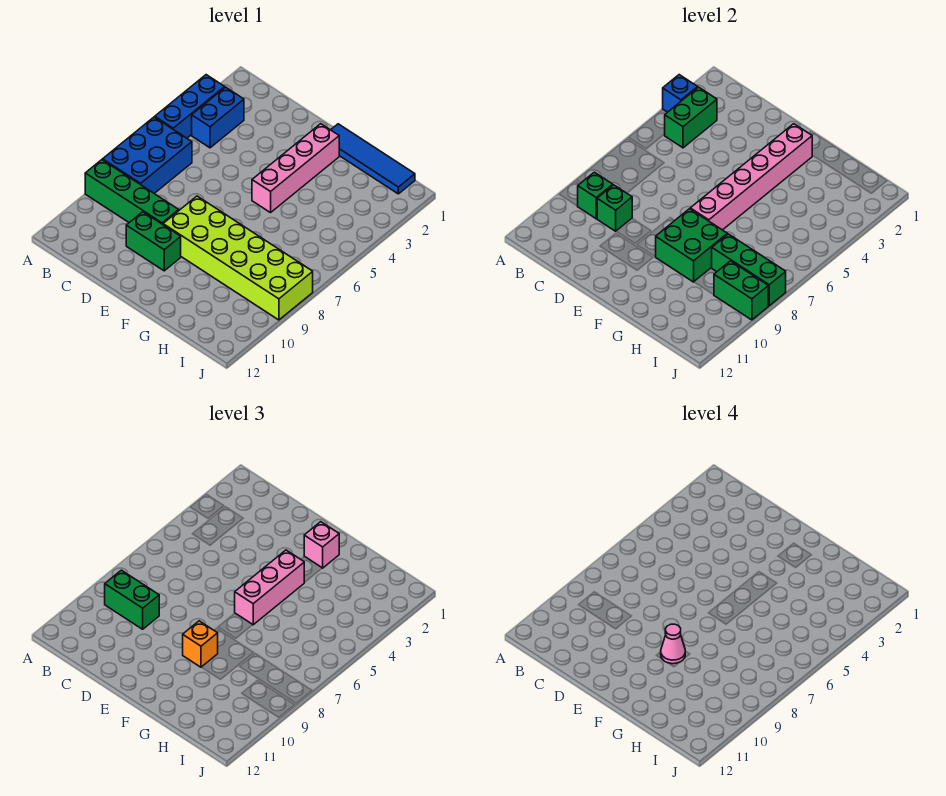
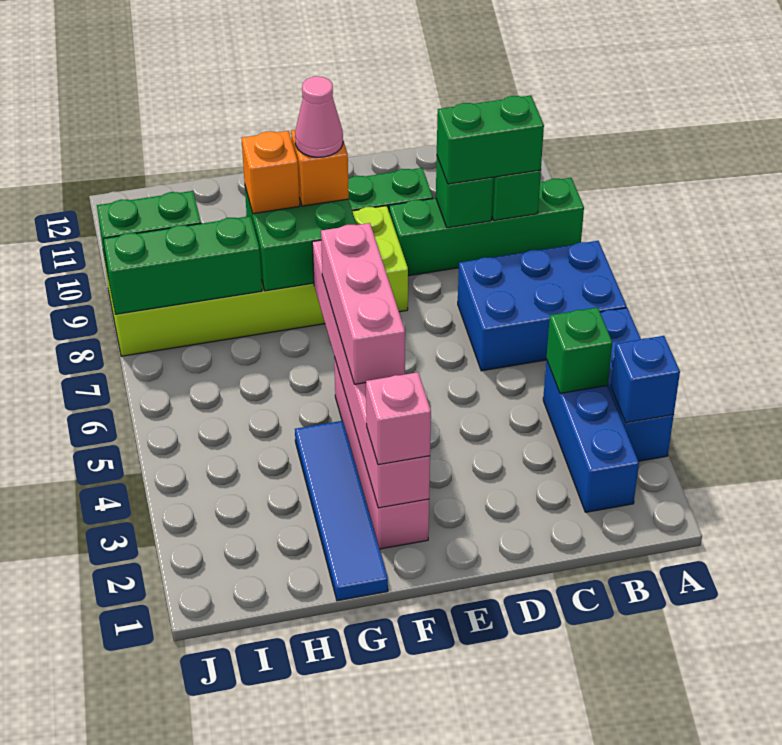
blue 2x3 brick [103,117,192,193] -> blue 2x3 brick turned to [458,241,627,371]
blue 1x2 brick [192,87,244,148] -> blue 1x3 brick [543,359,639,512]
green 1x2 brick [665,87,717,148] -> green 1x1 brick [546,307,612,393]
blue 1x4 tile [331,124,415,194] -> blue 1x4 tile turned to [295,421,388,601]
none -> orange 1x1 brick [242,131,300,214]

